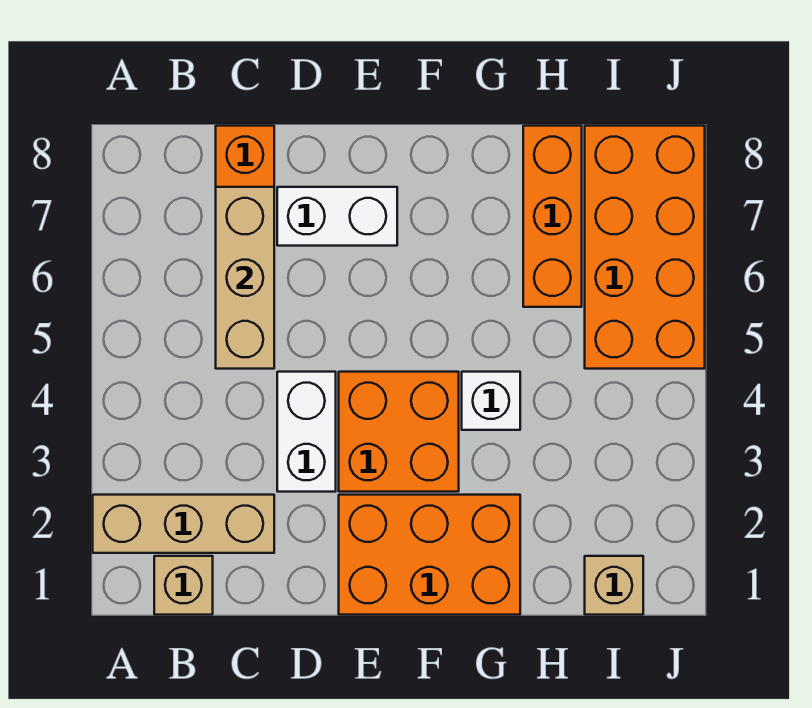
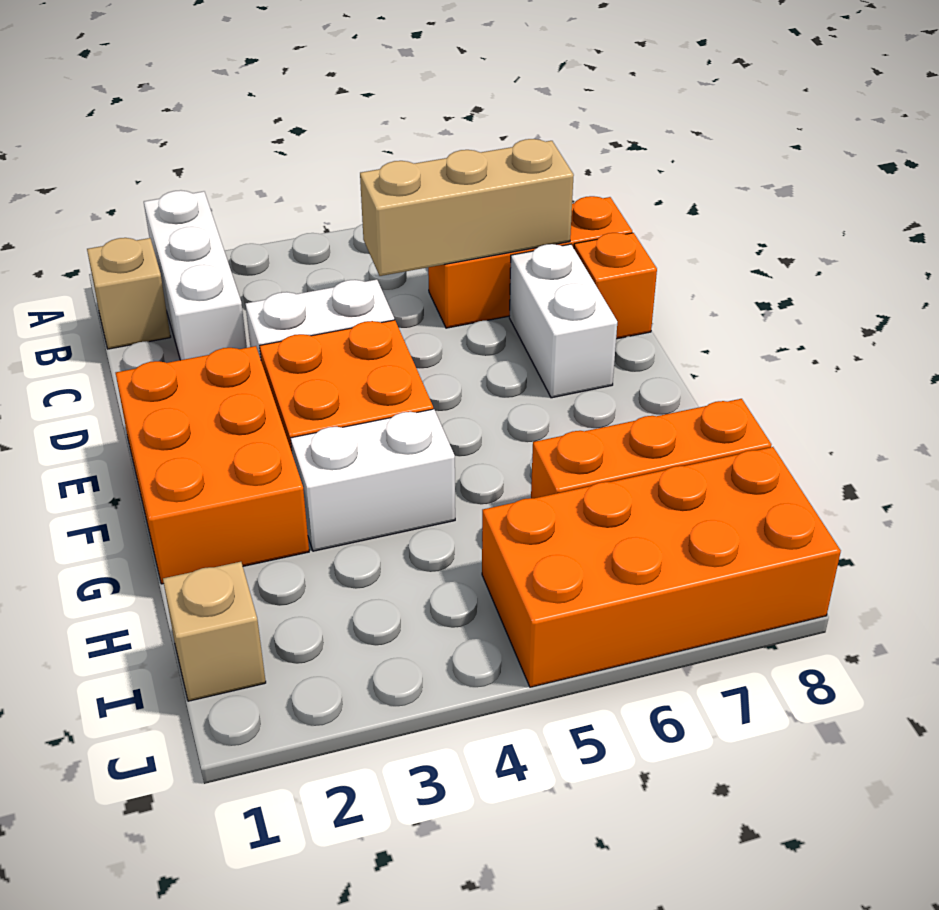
tan 1x3 brick [93,495,274,553] -> white 1x3 brick [144,190,247,360]
none -> orange 1x1 brick [574,233,657,339]
white 1x1 brick [462,372,520,430] -> white 1x2 brick [291,409,455,551]

